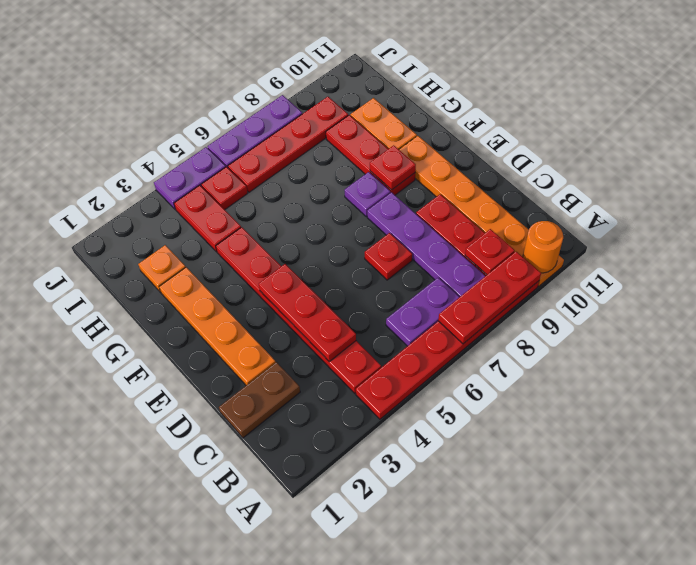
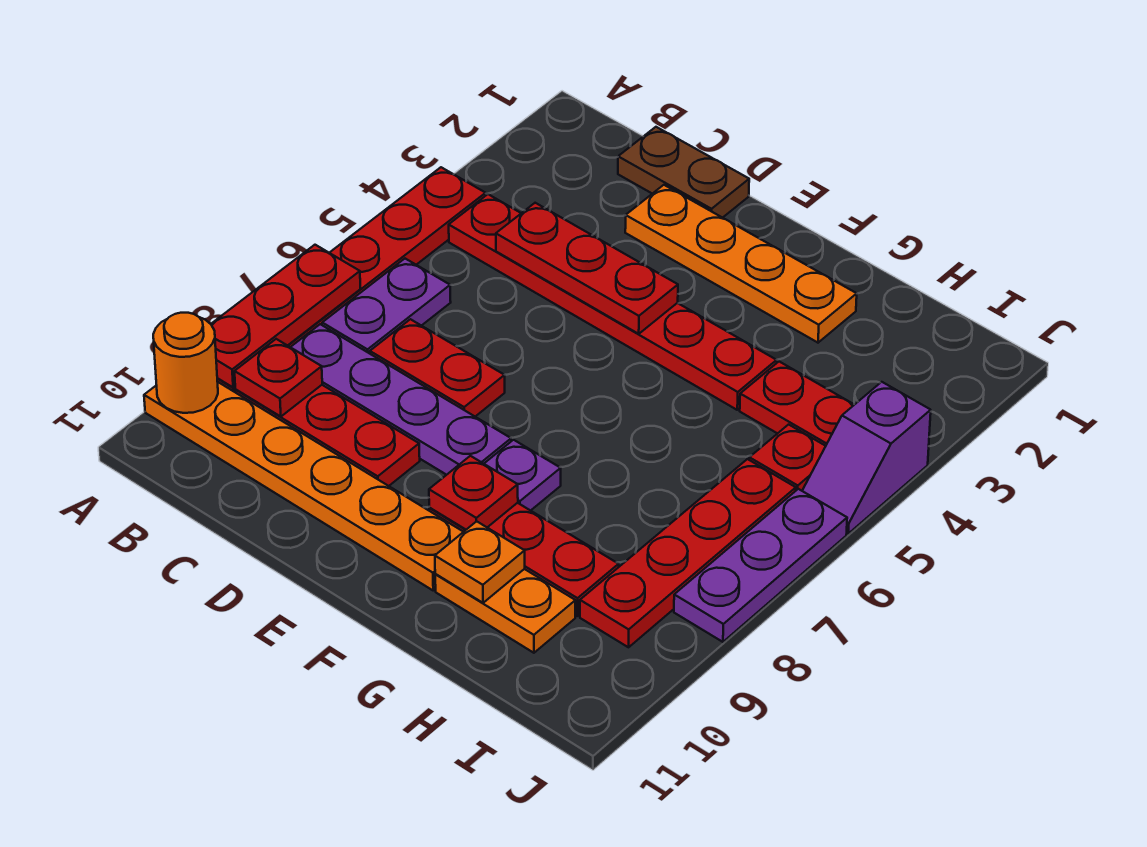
brown 1x2 plate [219,362,300,438] -> brown 1x2 plate turned to [618,127,749,218]
red 1x1 plate [365,233,412,280] -> red 1x2 plate [370,319,505,416]
orange 1x1 plate [138,245,186,292] -> orange 1x1 plate moved to [435,521,525,603]
purple 1x2 plate [154,147,226,209] -> purple 1x2 slope [802,382,931,533]

